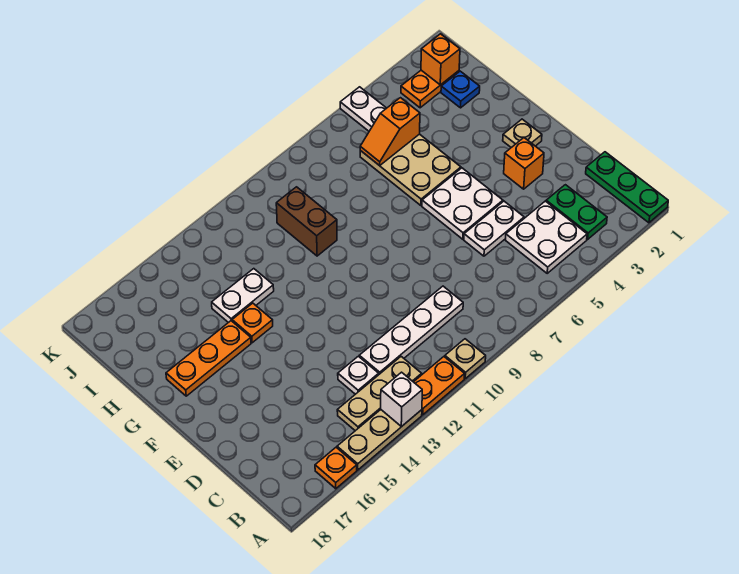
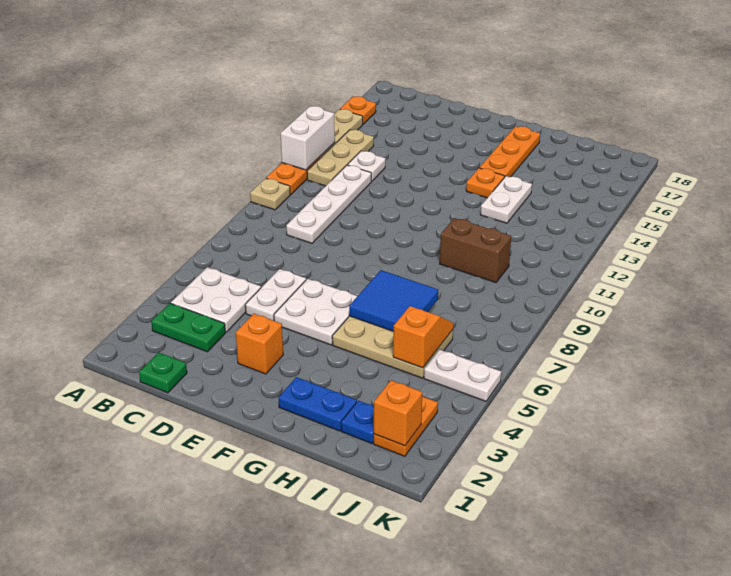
green 1x3 plate [586,152,668,223] -> green 1x1 plate [139,352,187,393]
white 1x1 brick [381,372,422,427] -> white 1x2 brick [281,106,335,170]
tan 1x1 plate [503,119,542,148] -> none
none -> blue 1x2 plate [278,377,357,431]
none -> blue 2x2 tile [349,270,438,332]

